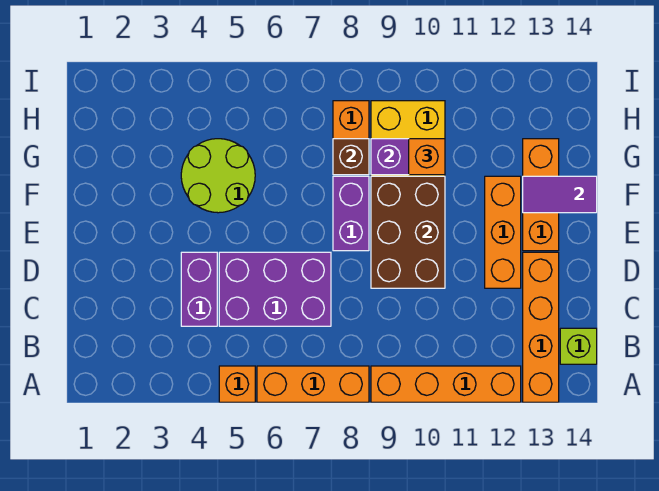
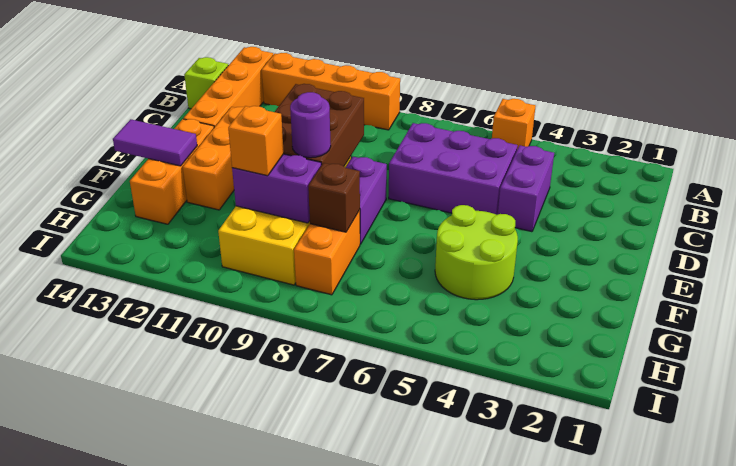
orange 1x3 brick [257,366,369,402] -> none
none -> purple 1x1 round brick [290,92,331,158]

